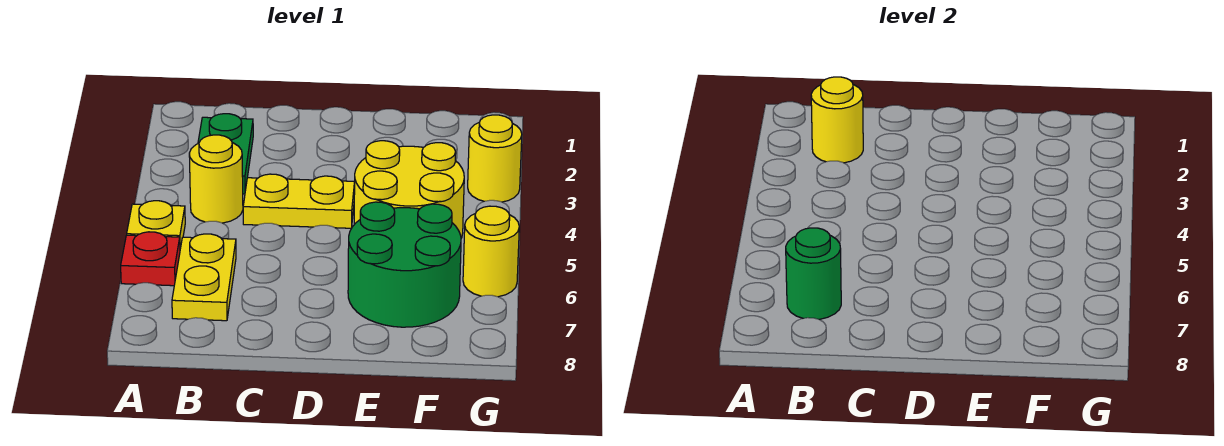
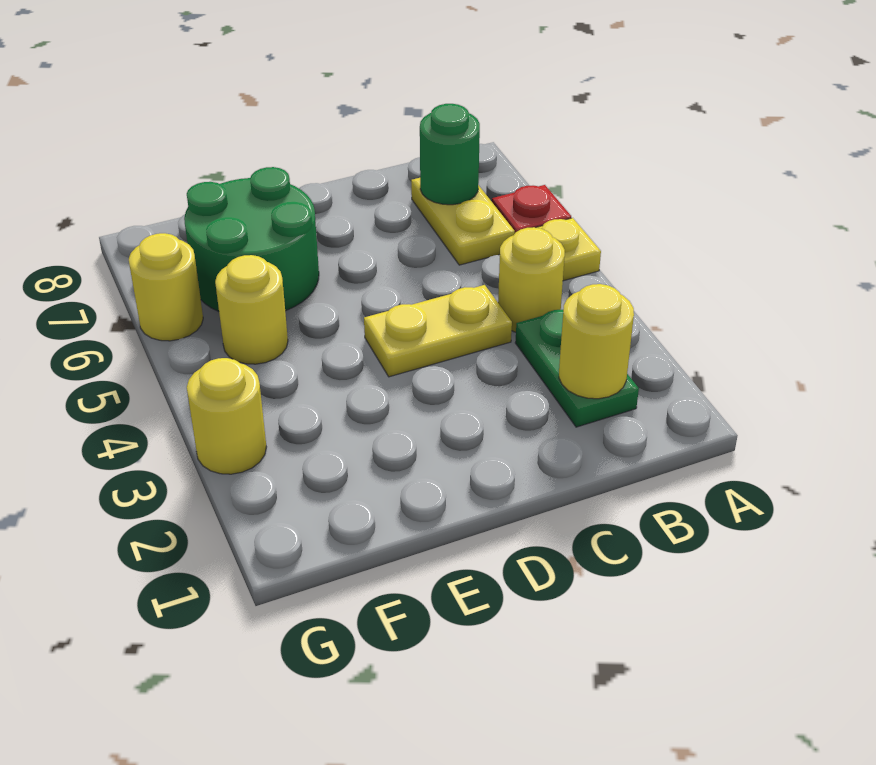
yellow 2x2 round brick [354,141,464,238] -> yellow 1x1 round brick [215,255,288,364]

